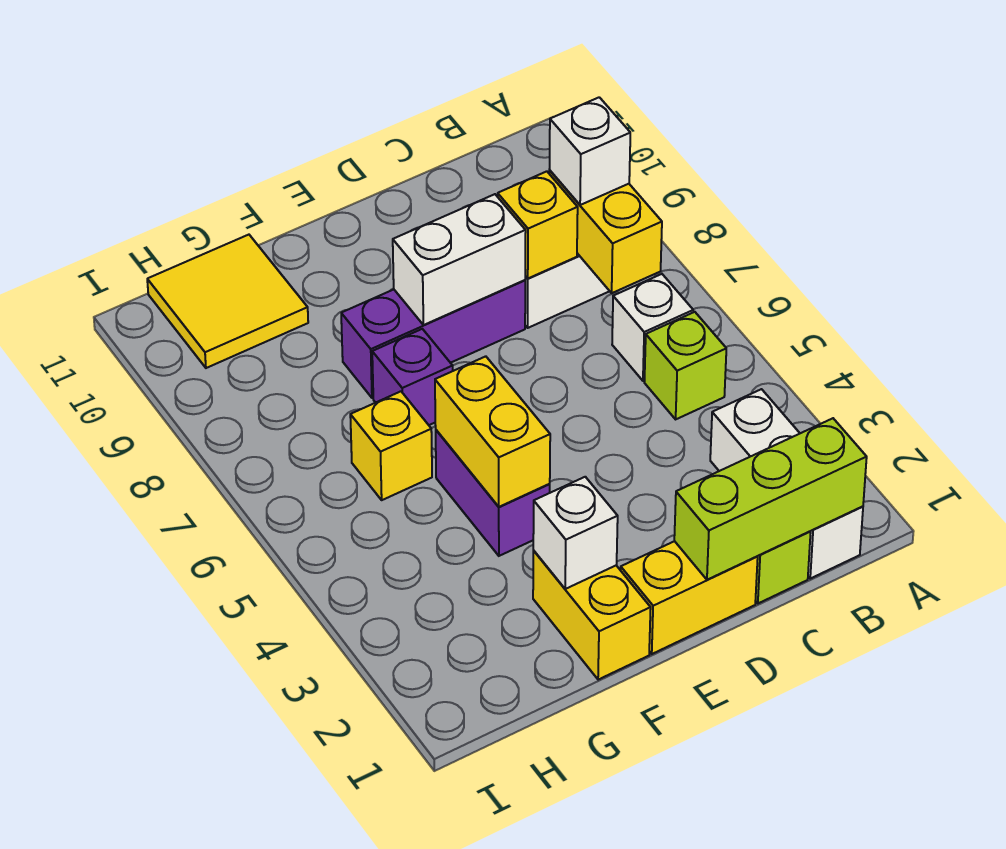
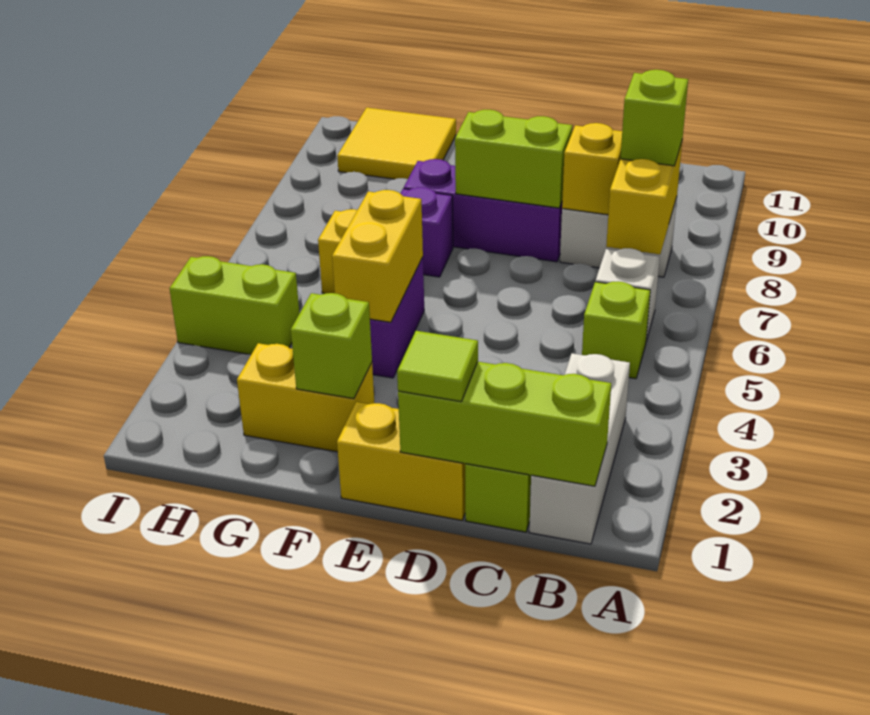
white 1x1 brick [549,97,630,205] -> lime 1x1 brick [620,70,688,166]
none -> lime 1x1 tile [397,331,478,401]
white 1x2 brick [393,194,526,325] -> lime 1x2 brick [455,110,572,208]
yellow 1x2 brick [533,551,651,680] -> yellow 1x2 brick turned to [237,343,374,452]
white 1x1 brick [533,477,618,589] -> lime 1x1 brick [291,293,372,399]
none -> lime 1x2 brick [170,256,300,355]

